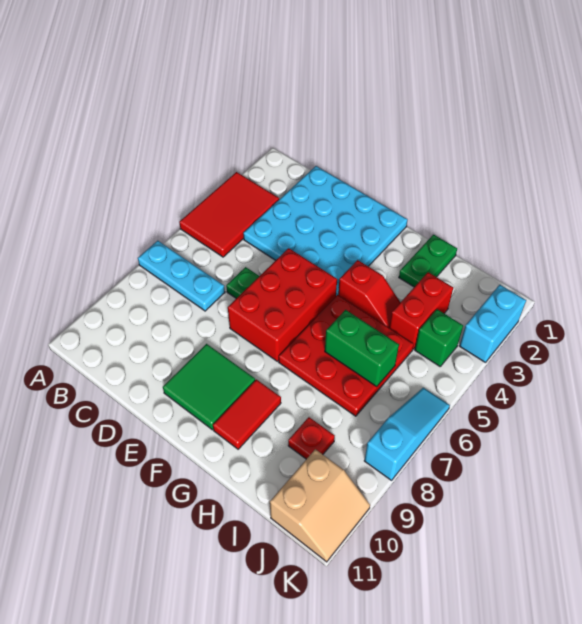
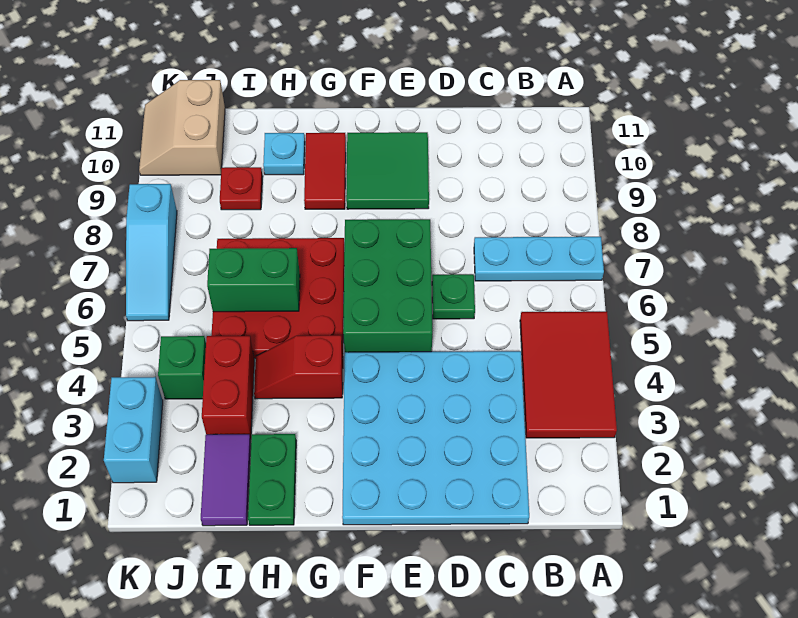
red 2x3 brick [228,248,337,361] -> green 2x3 brick [343,219,432,352]
none -> cyan 1x1 plate [263,133,305,175]
none -> purple 1x2 tile [201,434,251,526]

